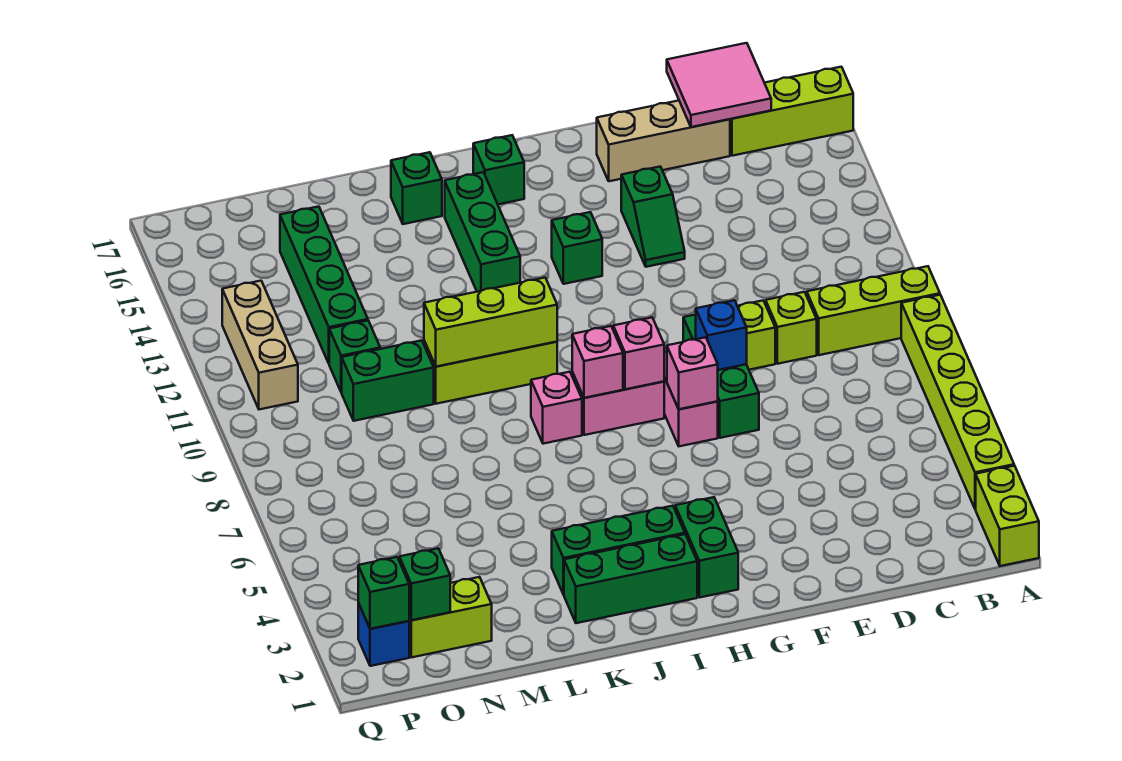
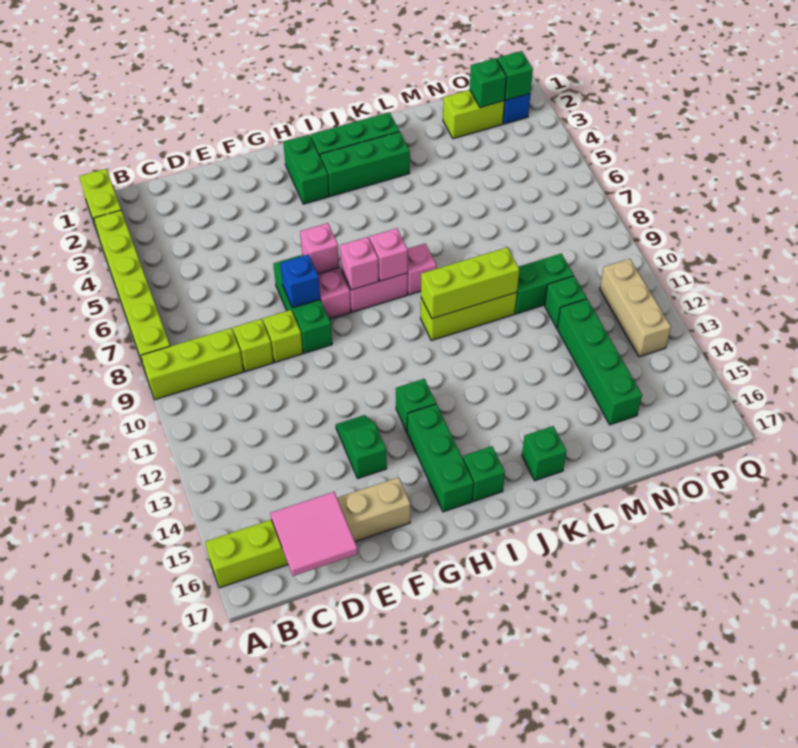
green 1x3 brick [445,172,520,292] -> green 1x3 brick moved to [407,404,474,512]

